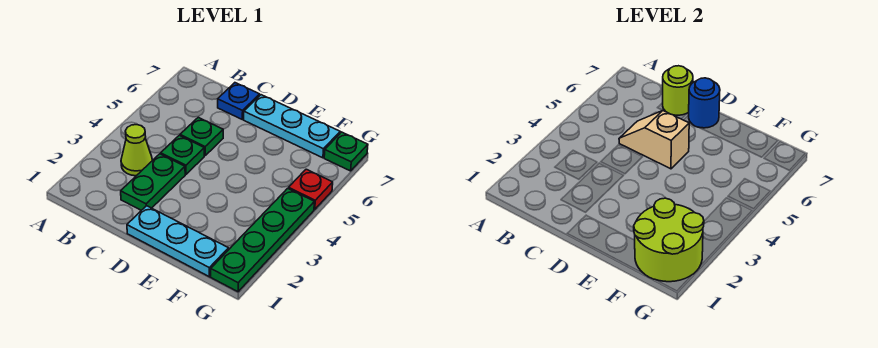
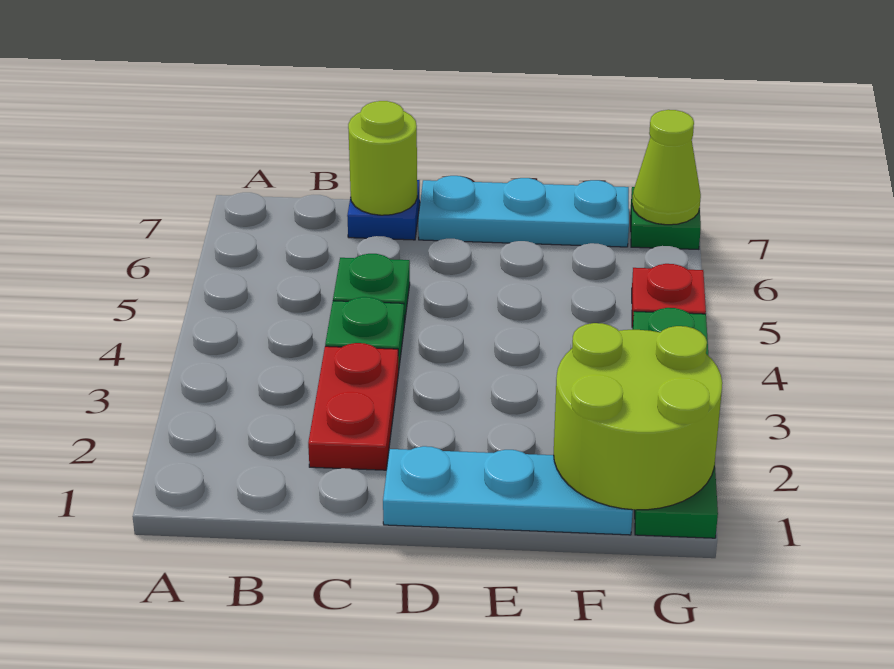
lime 1x1 cone [121,125,152,176] -> lime 1x1 cone moved to [632,110,701,225]
green 1x2 plate [121,154,185,210] -> red 1x2 plate [308,343,399,470]
tan 1x2 slope [619,110,689,169] -> none
blue 1x1 round brick [689,78,720,128] -> none

